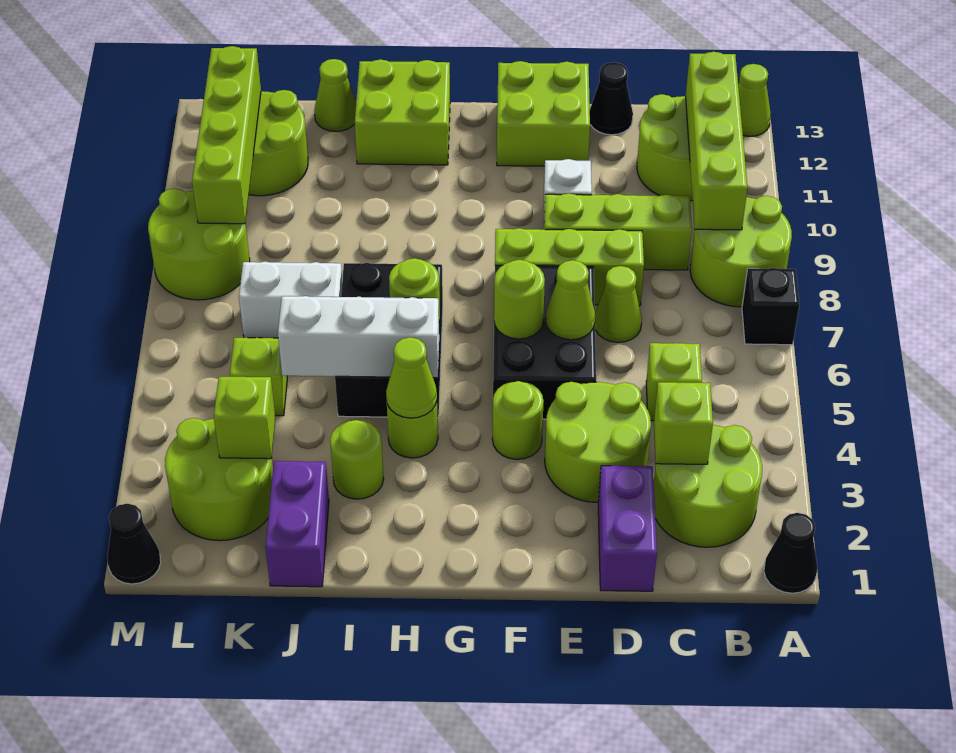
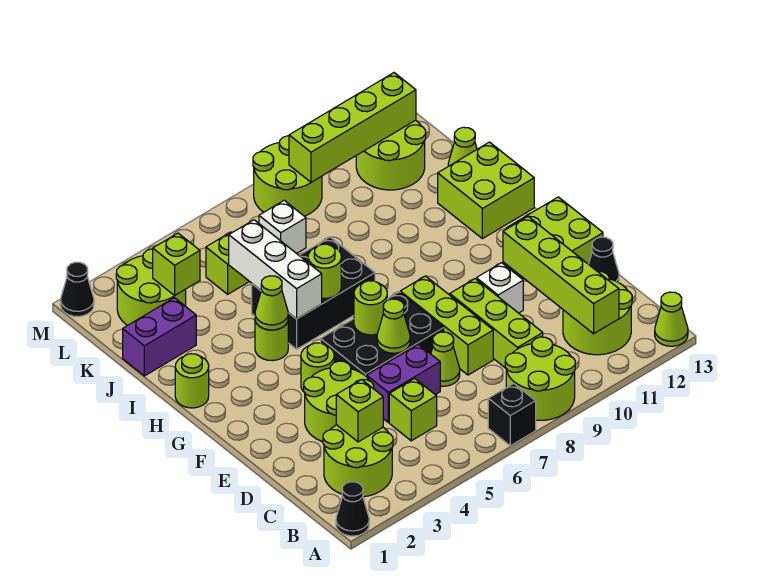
lime 1x4 brick [686,52,748,230] -> lime 1x4 brick turned to [503,217,619,334]
purple 1x2 brick [598,466,657,591] -> purple 1x2 brick moved to [366,344,440,422]
lime 1x1 round brick [330,420,384,499] -> lime 1x1 round brick moved to [175,354,209,408]
white 1x2 brick [239,261,342,338] -> white 1x1 brick [259,200,306,254]

